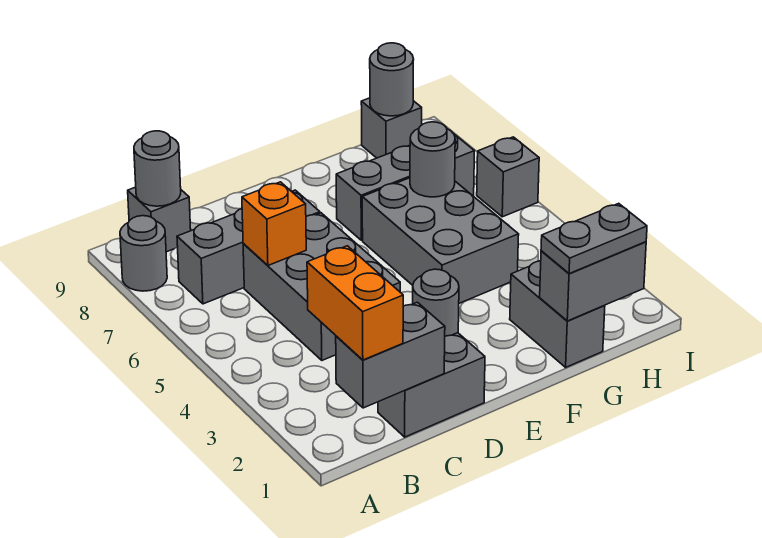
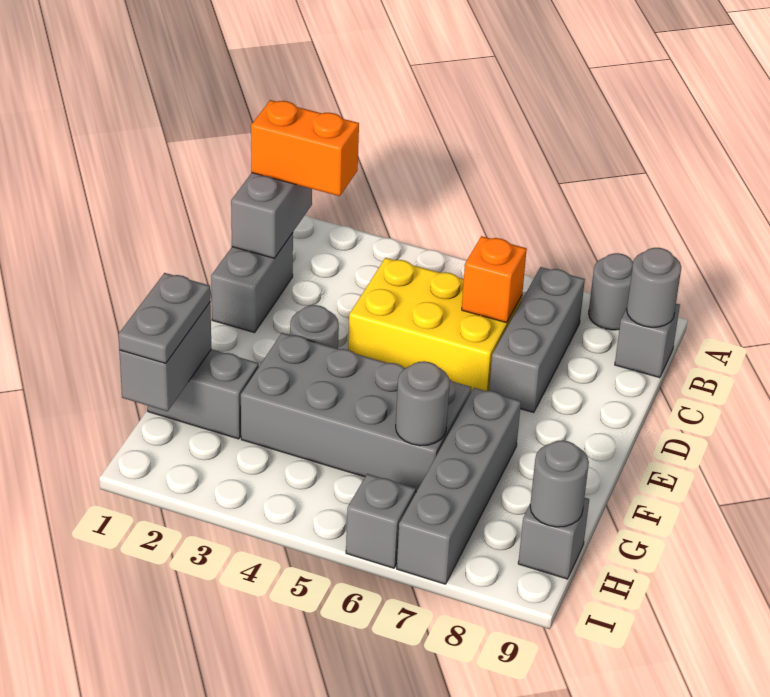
grey 2x3 brick [243,213,400,360] -> yellow 2x3 brick [348,258,522,392]
grey 2x3 brick [362,178,519,303] -> grey 2x4 brick [241,333,471,492]
grey 1x3 brick [336,134,474,240] -> grey 1x4 brick [397,388,521,584]

